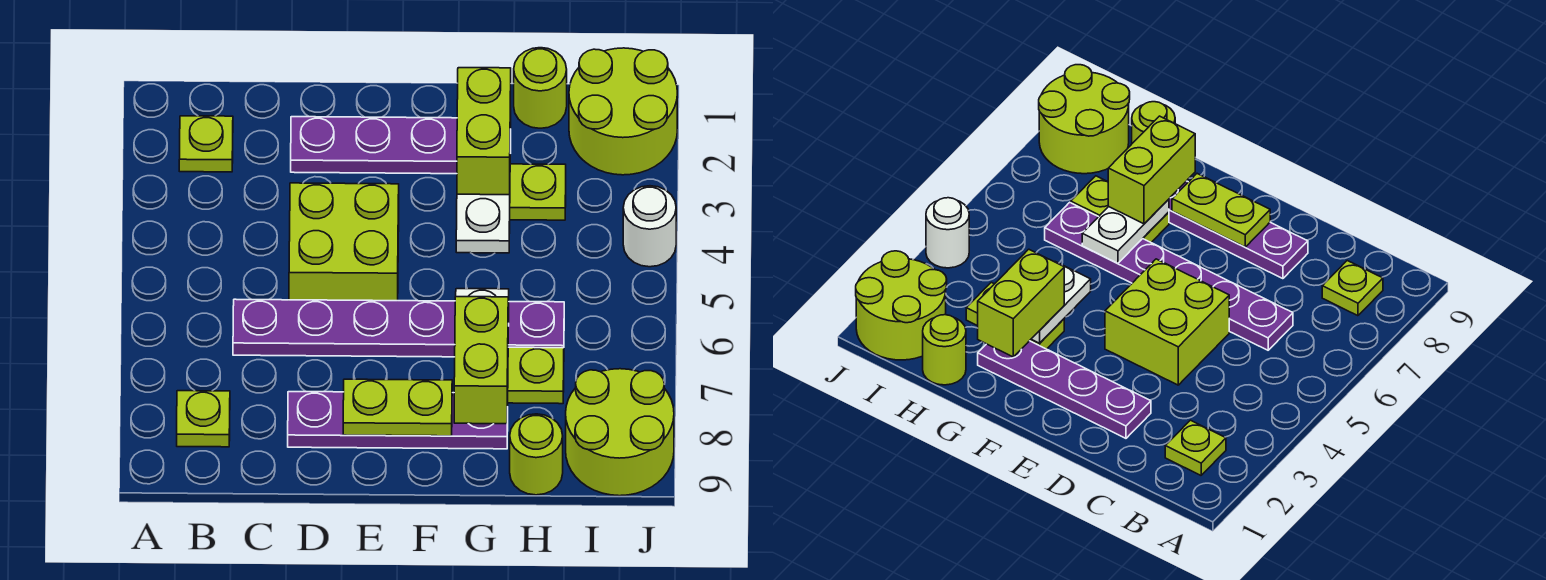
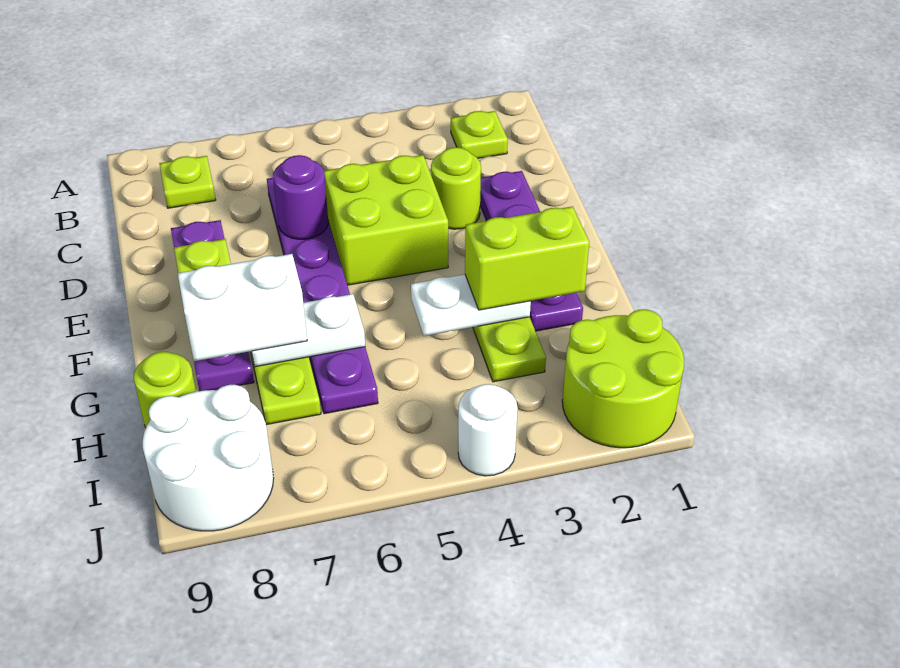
none -> purple 1x1 round brick [273,155,328,239]
lime 1x2 brick [454,297,508,424] -> white 1x2 brick [178,254,307,361]
lime 1x1 round brick [514,48,567,128] -> lime 1x1 round brick moved to [431,147,481,229]
lime 2x2 round brick [566,369,674,496] -> white 2x2 round brick [143,385,274,531]

